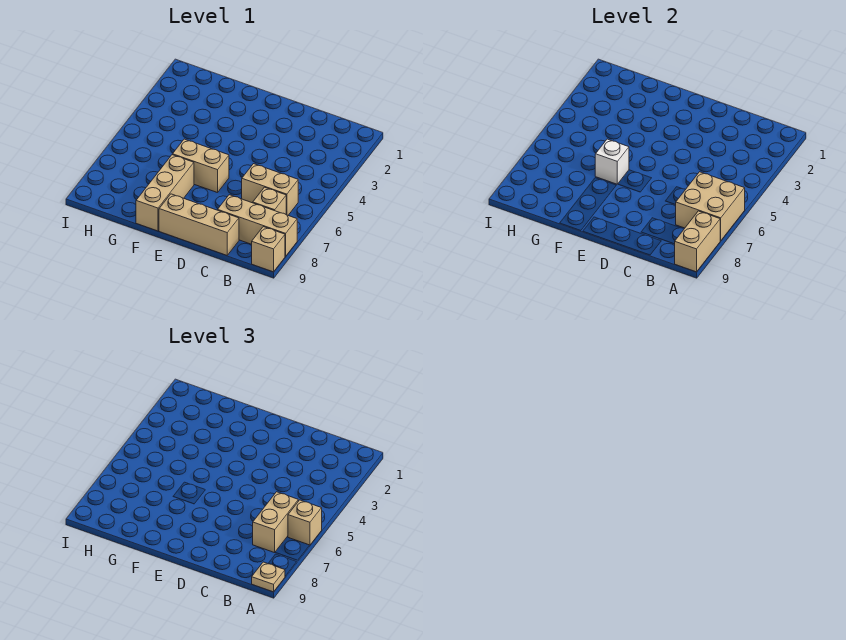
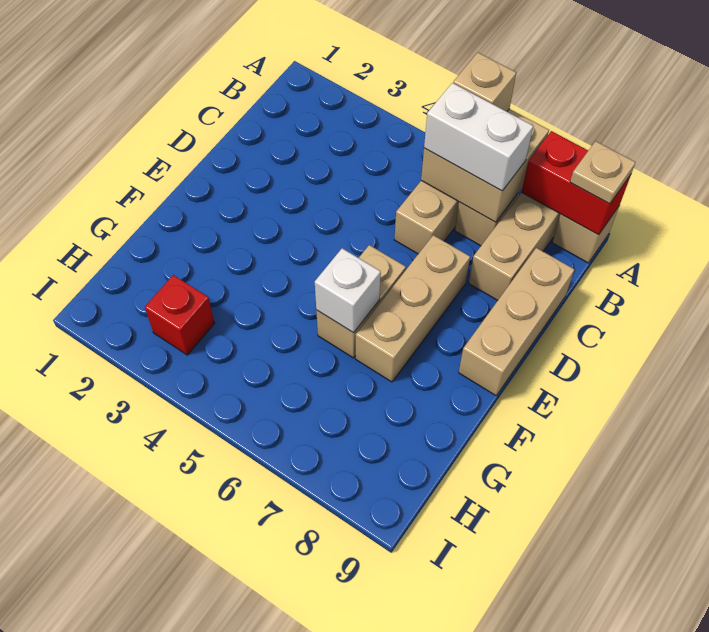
tan 1x2 brick [675,211,720,272] -> red 1x2 brick [521,131,631,235]
tan 1x2 brick [253,492,298,553] -> white 1x2 brick [424,83,533,191]
tan 1x3 brick [136,155,194,231] -> tan 1x3 brick turned to [356,235,470,382]
none -> red 1x1 brick [145,275,215,355]

